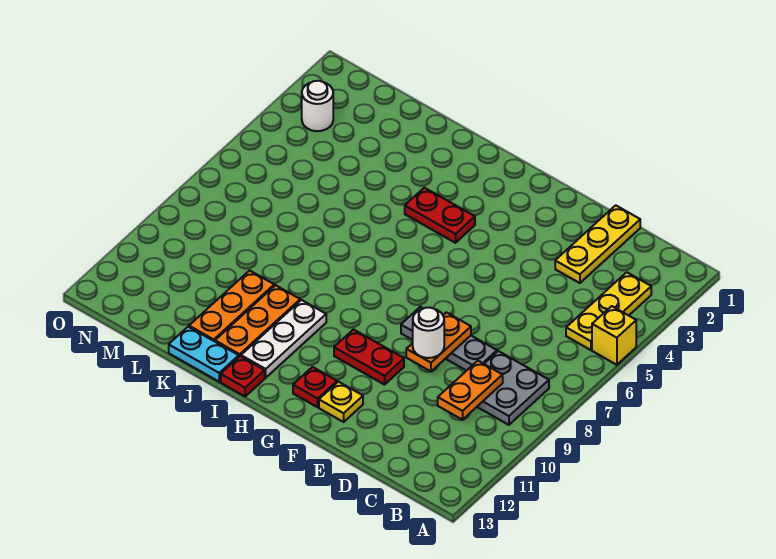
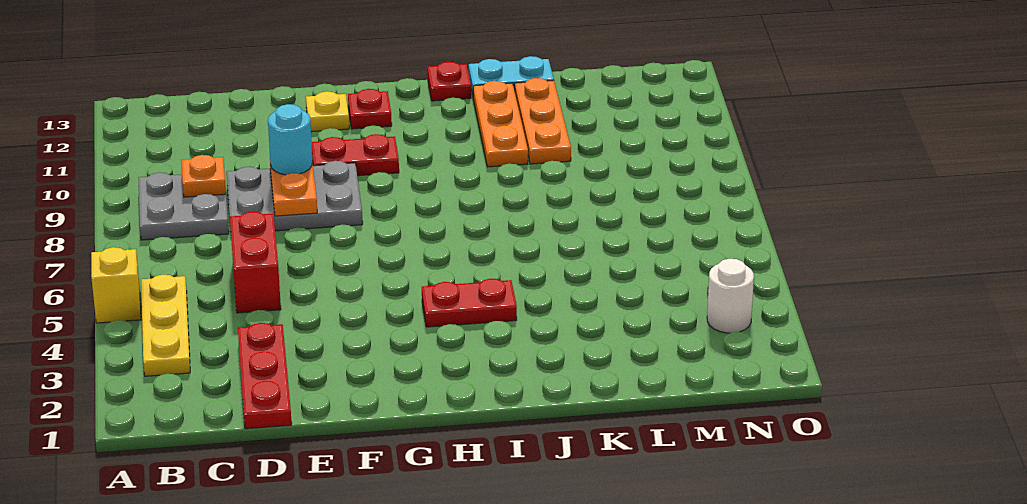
orange 1x2 plate [438,361,503,420] -> orange 1x1 plate [181,155,226,197]
yellow 1x3 plate [555,205,640,283] -> red 1x3 plate [238,323,292,429]
none -> red 1x2 brick [230,212,281,313]
grey 1x3 plate [401,307,497,371] -> grey 2x3 plate [227,161,363,231]
white 1x1 round brick [413,307,444,358] -> cyan 1x1 round brick [268,104,313,175]
white 1x3 plate [241,300,326,378] -> none

